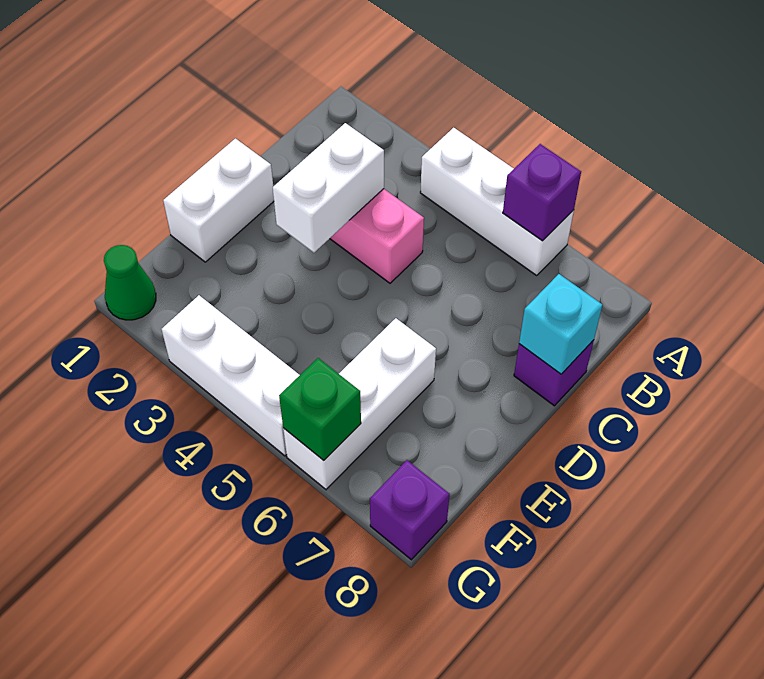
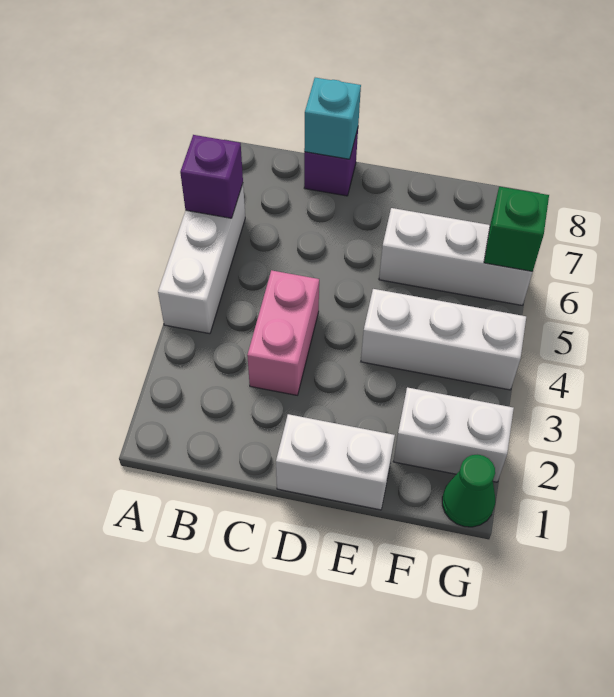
white 1x2 brick [273,123,384,253] -> white 1x2 brick moved to [393,387,514,482]
white 1x3 brick [162,295,300,456] -> white 1x3 brick turned to [361,289,526,390]
purple 1x1 brick [370,460,450,560] -> none

